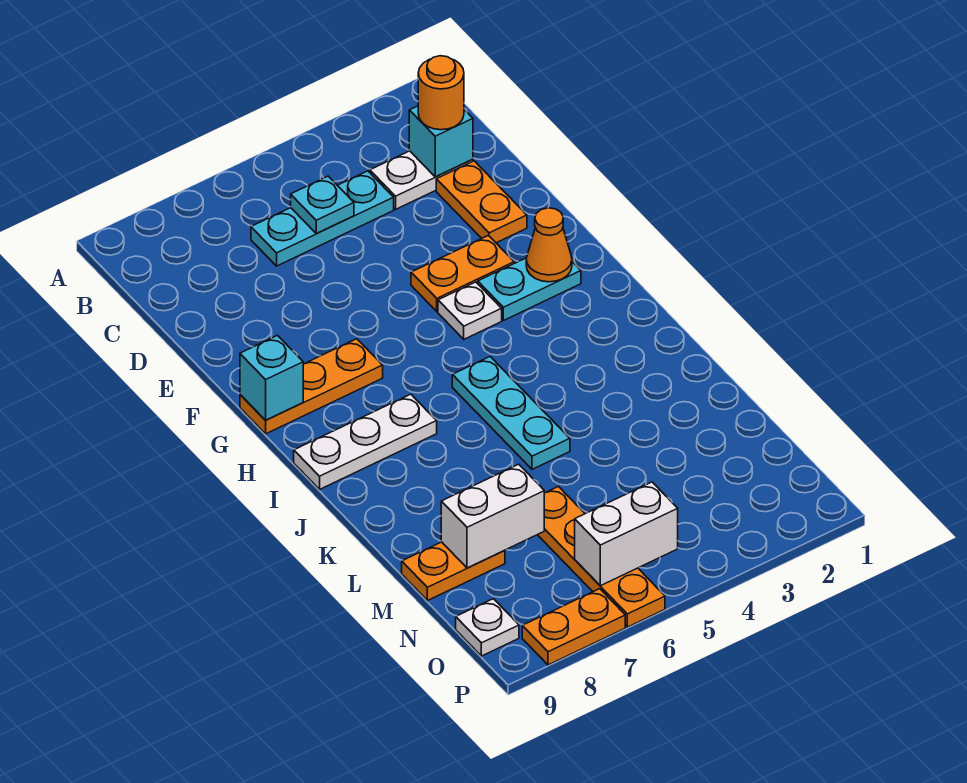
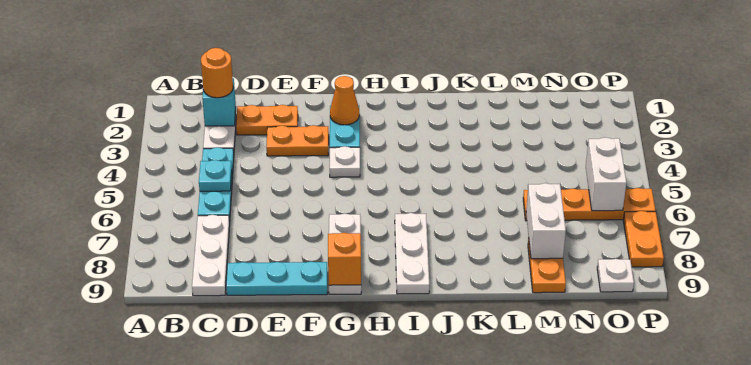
none -> white 1x3 plate [192,215,230,296]
orange 1x2 plate [411,235,514,312] -> orange 1x2 plate turned to [266,125,329,156]
orange 1x3 plate [240,339,383,434] -> white 1x3 plate [329,213,361,294]
cyan 1x1 brick [240,336,303,420] -> orange 1x1 brick [328,233,361,285]
cyan 1x3 plate [452,357,570,469] -> cyan 1x3 plate moved to [226,262,327,295]

